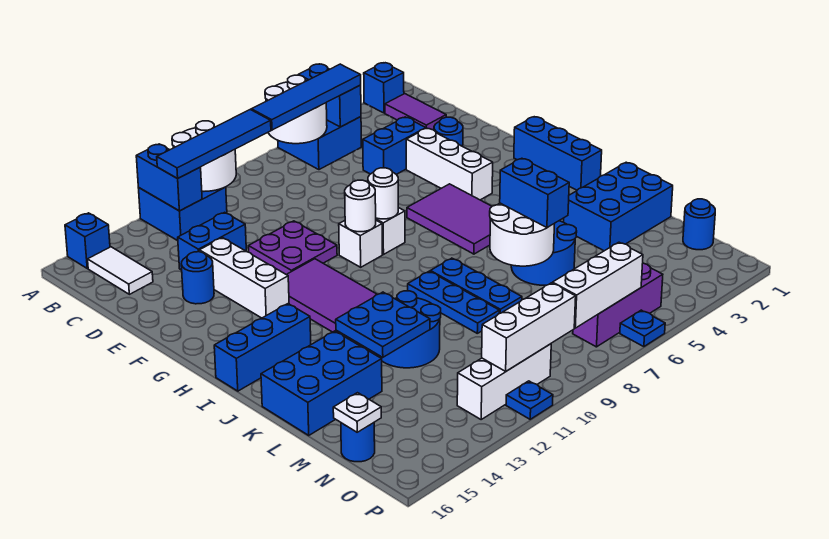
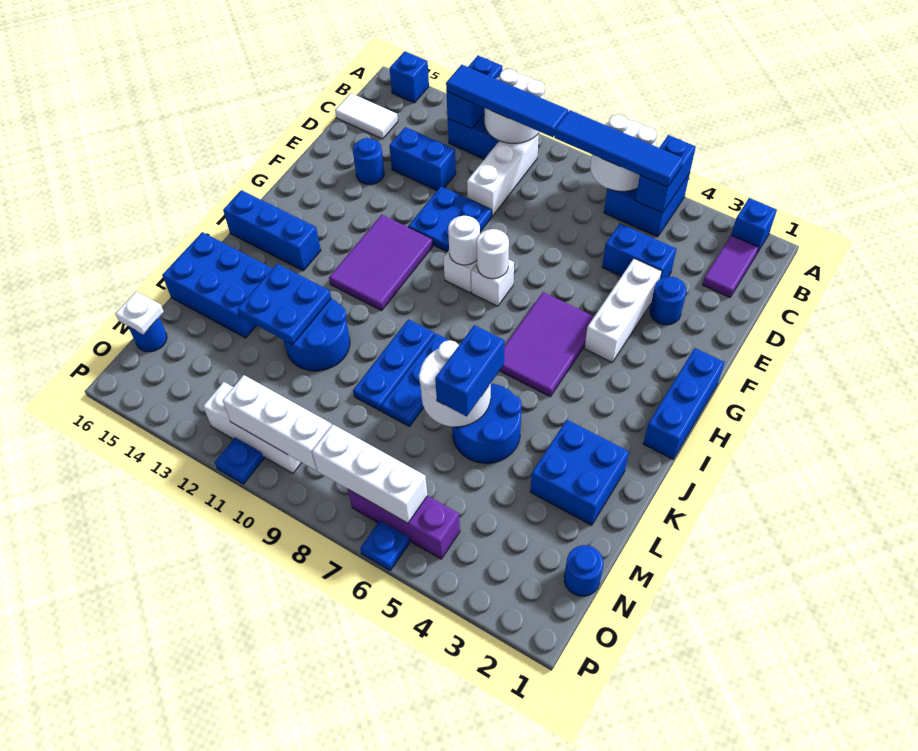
white 1x2 tile [88,247,153,294] -> white 1x2 tile turned to [335,93,398,139]
purple 2x2 plate [248,221,337,275] -> blue 2x2 plate [408,186,492,252]
white 1x3 brick [199,238,289,318] -> white 1x3 brick moved to [467,134,539,216]
blue 2x3 brick [564,162,673,251] -> blue 2x2 brick [530,420,629,525]

